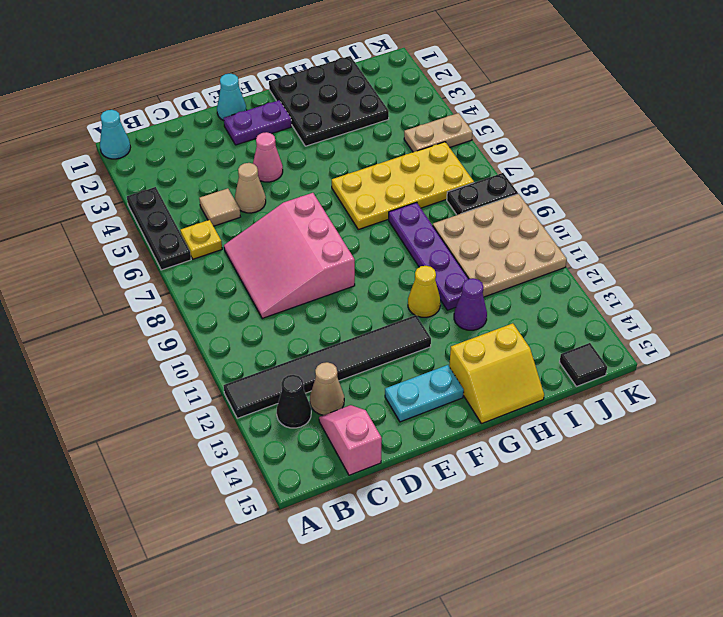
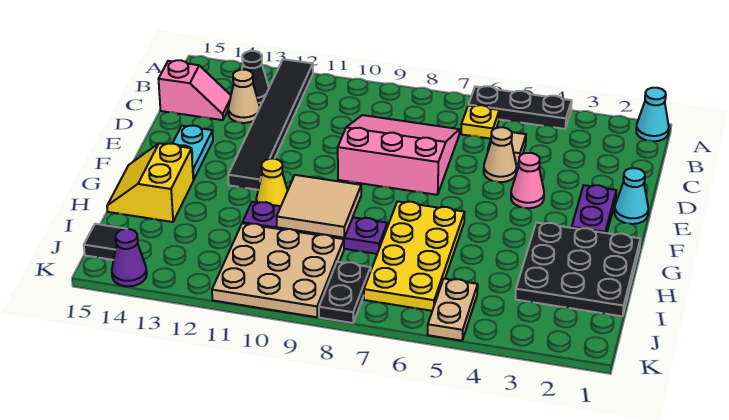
none -> tan 2x2 tile [277,175,361,238]
purple 1x1 cone [454,278,487,330] -> purple 1x1 cone moved to [112,229,147,286]

